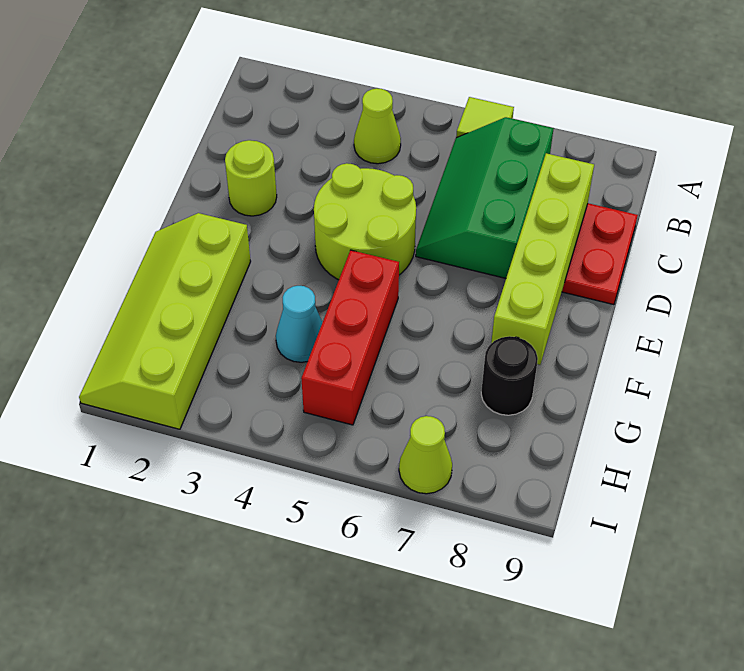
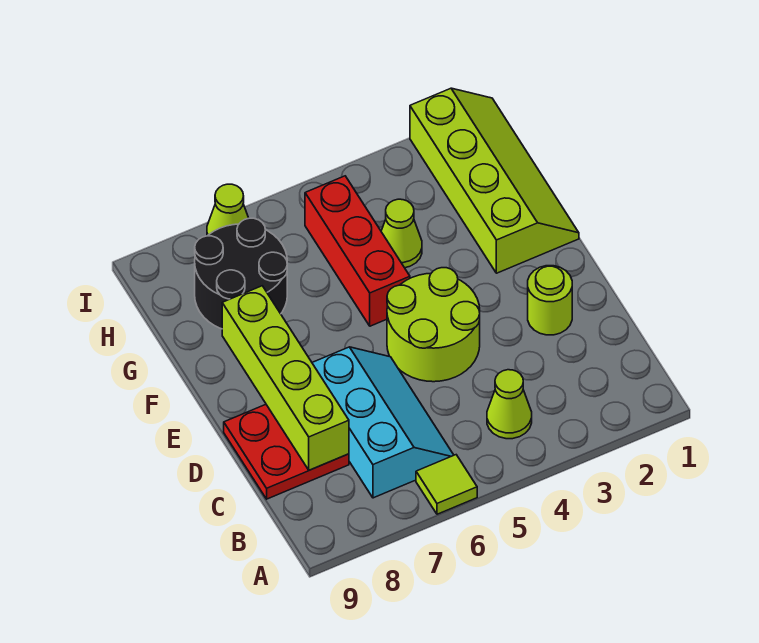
green 2x3 slope [416,117,554,278] -> cyan 2x3 slope [312,347,454,498]
cyan 1x1 cone [276,286,322,362] -> lime 1x1 cone [381,199,422,268]
black 1x1 round brick [481,336,538,415] -> black 2x2 round brick [195,218,287,329]

